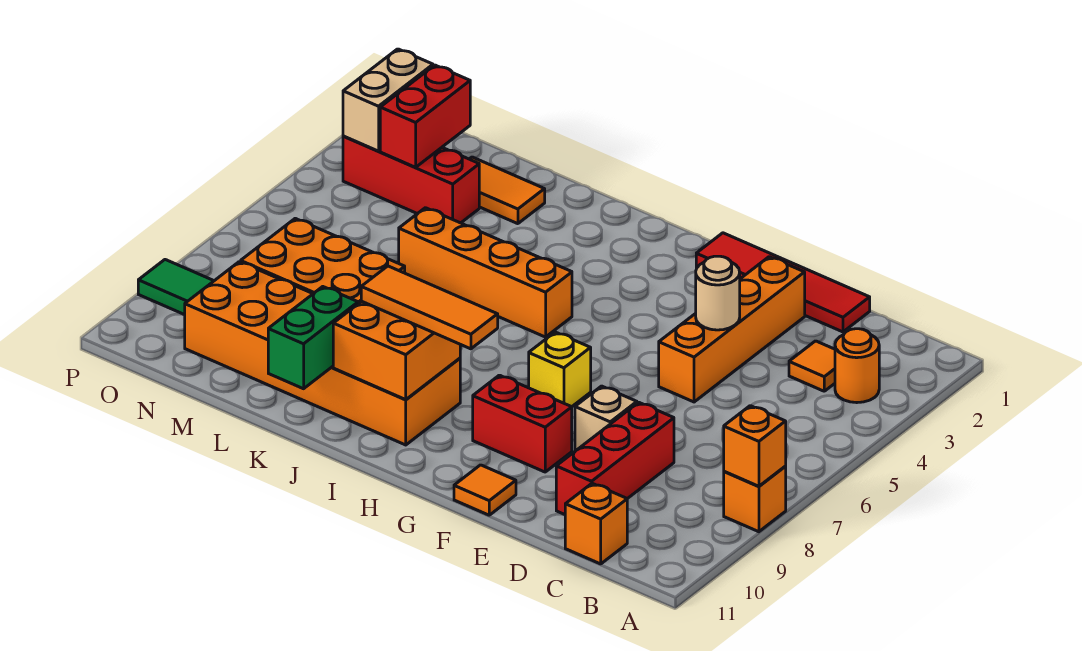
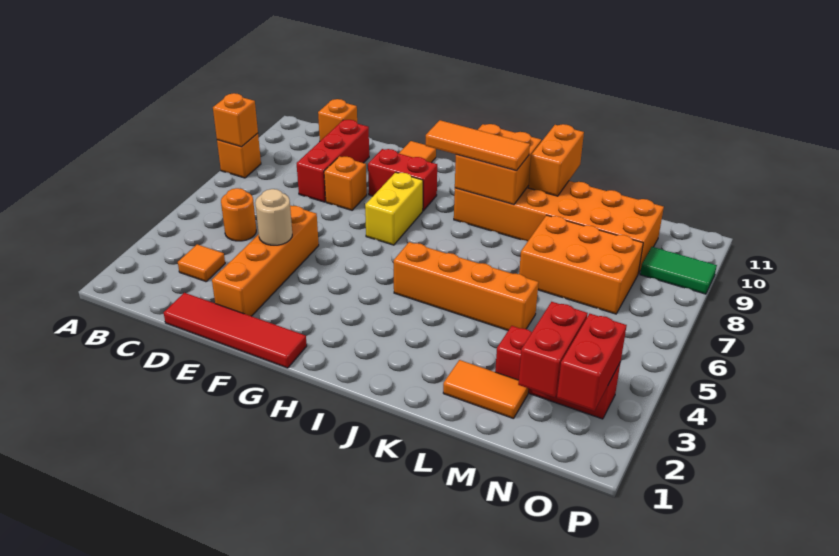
orange 1x1 round brick [835,329,879,403] -> orange 1x1 round brick moved to [221,188,256,241]
tan 1x1 brick [575,386,637,451] -> orange 1x1 brick [324,156,367,210]
yellow 1x1 brick [529,332,591,407] -> yellow 1x2 brick [365,172,423,245]
green 1x2 brick [268,287,358,389] -> orange 1x2 brick [528,124,584,196]
tan 1x2 brick [343,49,433,151] -> red 1x2 brick [557,314,627,411]

